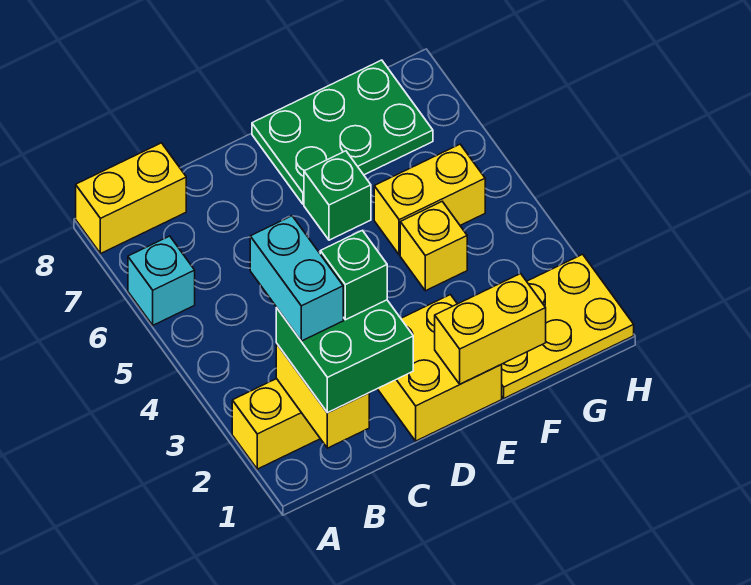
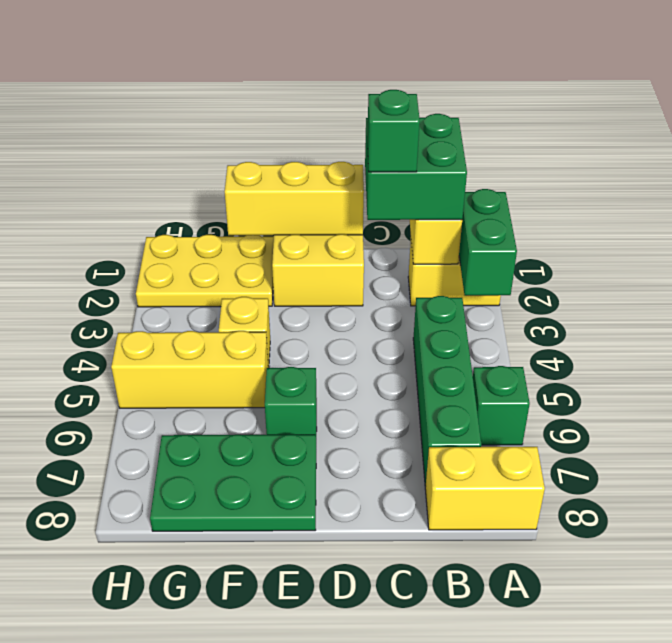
none -> green 1x2 brick [459,189,517,296]
cyan 1x1 brick [128,236,195,325] -> green 1x1 brick [473,366,530,445]
cyan 1x2 brick [250,216,343,341] -> none
none -> green 1x4 brick [413,296,482,486]
yellow 1x2 brick [435,274,546,384] -> yellow 1x3 brick [225,162,364,235]
yellow 1x2 brick [374,144,485,255] -> yellow 1x3 brick [111,331,268,408]

